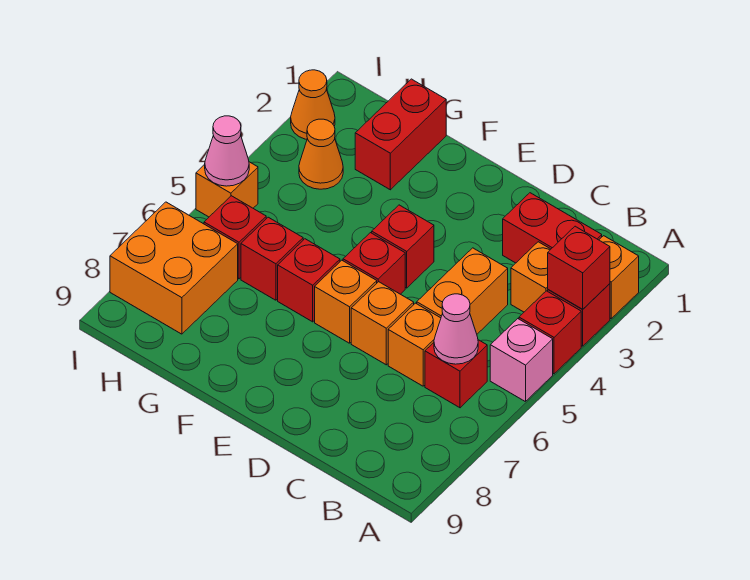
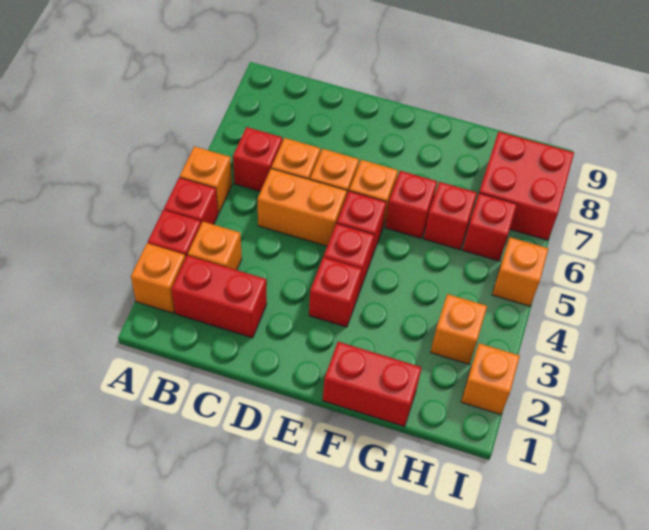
red 1x1 brick [548,226,610,309] -> red 1x1 brick moved to [309,257,362,327]
pink 1x1 brick [490,319,553,402] -> orange 1x1 brick [180,146,232,214]
pink 1x1 cone [434,294,478,364] -> none
orange 1x2 brick [417,248,508,334] -> orange 1x2 brick turned to [258,169,347,246]
red 1x2 brick [355,79,446,190] -> red 1x2 brick turned to [323,342,422,427]
orange 1x1 cone [299,119,343,189] -> orange 1x1 brick [431,294,487,364]
orange 2x2 brick [110,202,238,334] -> red 2x2 brick [479,132,574,240]
orange 1x1 cone [291,70,335,139] -> orange 1x1 brick [461,343,520,415]
pink 1x1 cone [205,116,249,186] -> none

